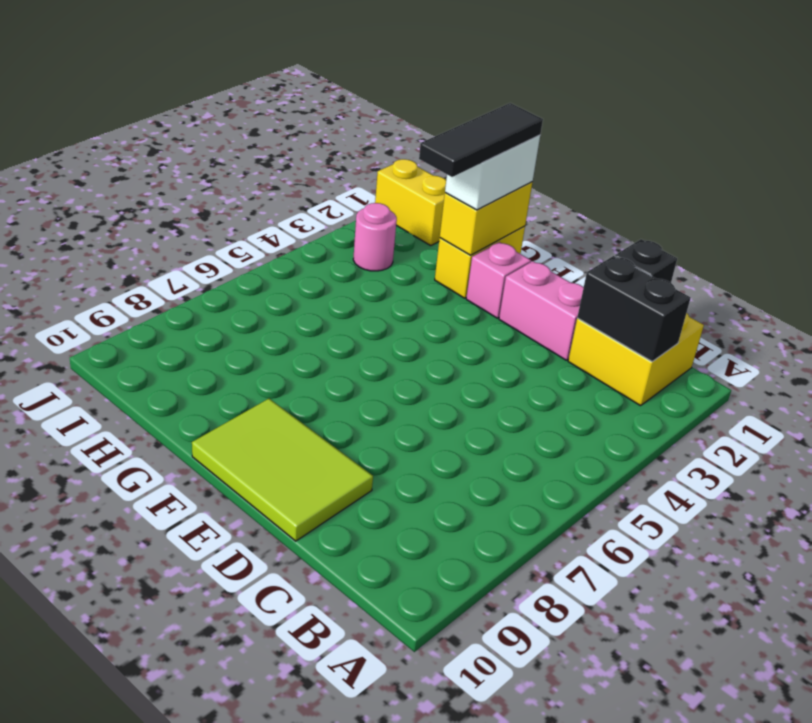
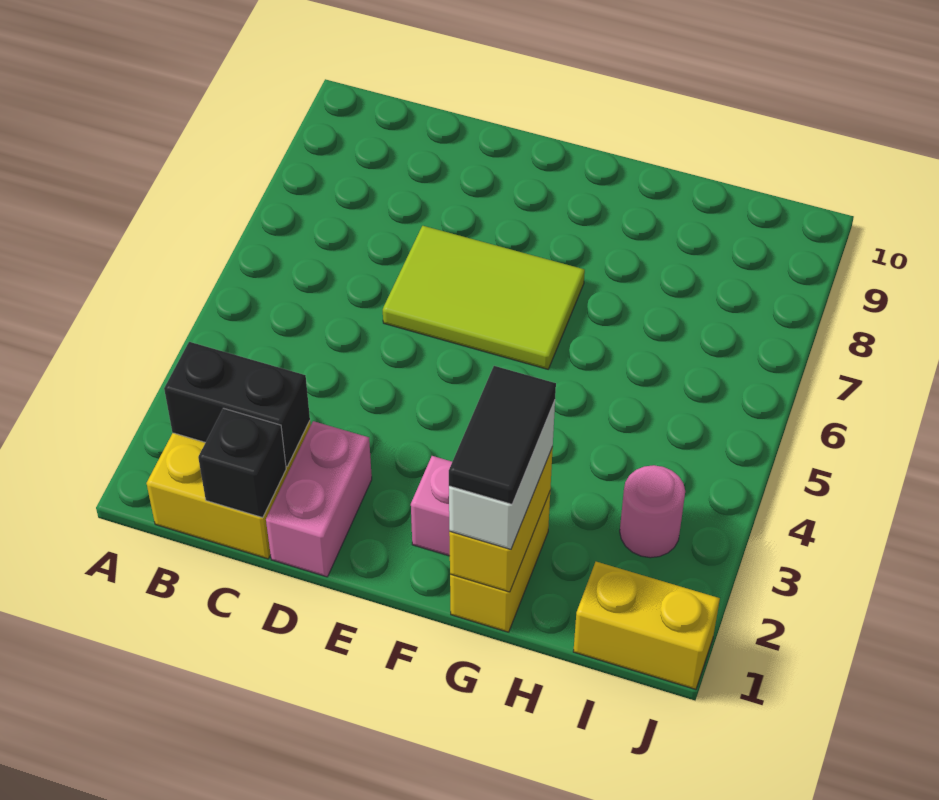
pink 1x2 brick [499,261,584,360] -> pink 1x2 brick turned to [266,421,372,577]
lime 2x3 tile [192,399,373,541] -> lime 2x3 tile moved to [383,226,585,369]
black 1x3 tile [419,103,543,177] -> black 1x2 tile [449,366,556,504]

